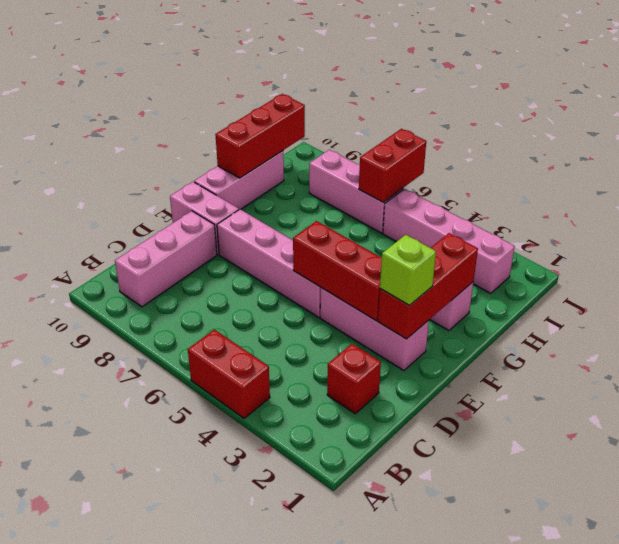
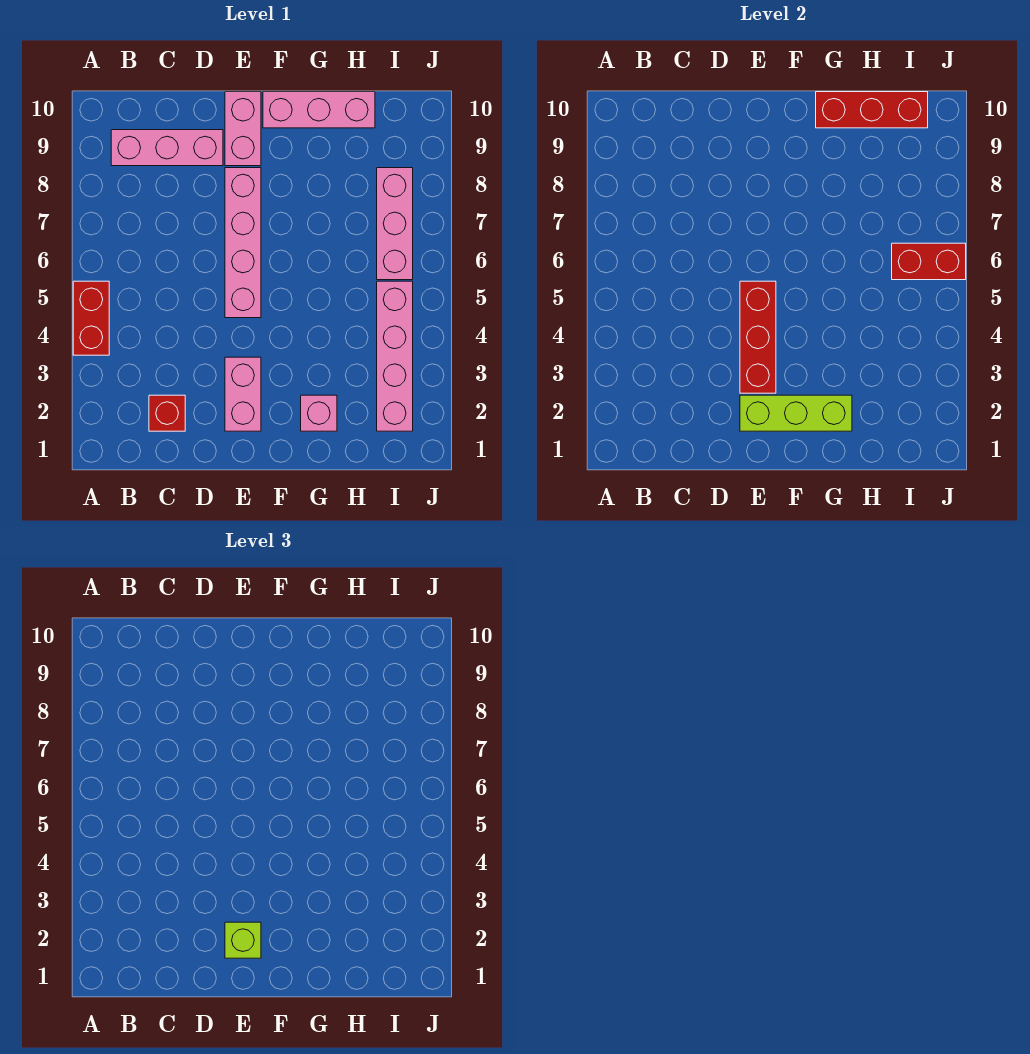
pink 1x3 brick [320,288,429,371] -> pink 1x2 brick [225,357,261,431]
red 1x3 brick [378,233,478,339] -> lime 1x3 brick [740,395,852,431]

